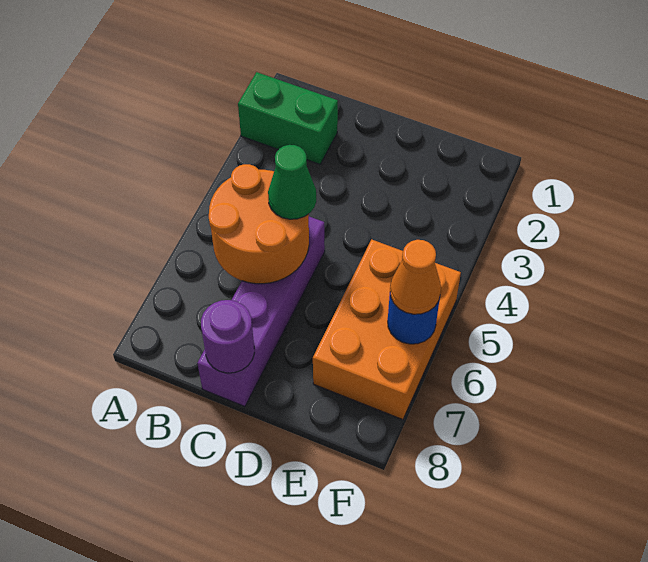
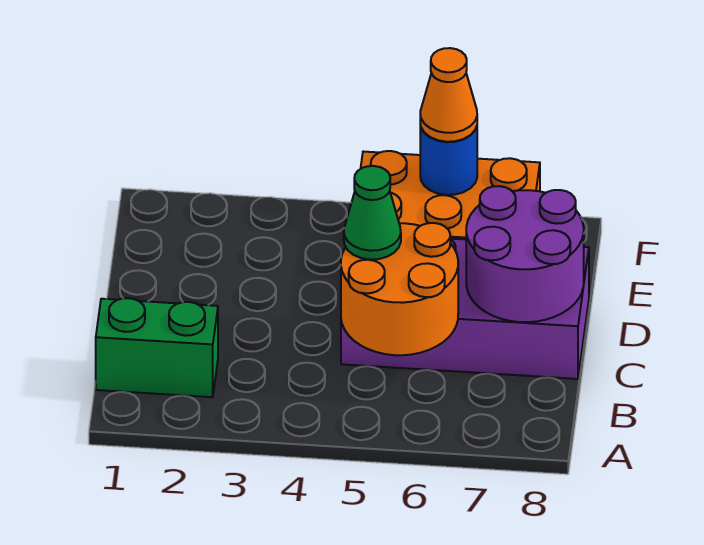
green 1x2 brick [238,72,338,164] -> green 1x2 brick turned to [96,298,218,397]
purple 1x4 brick [197,217,325,406] -> purple 2x4 brick [341,239,589,379]
purple 1x1 round brick [201,300,254,373] -> purple 2x2 round brick [466,186,584,322]

